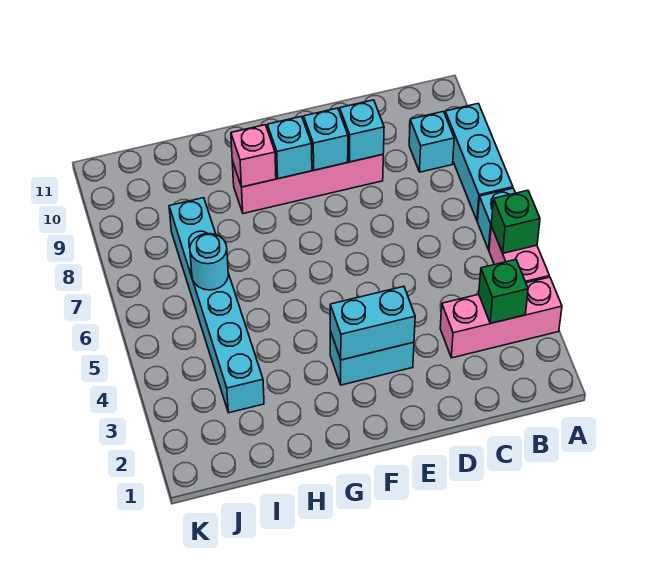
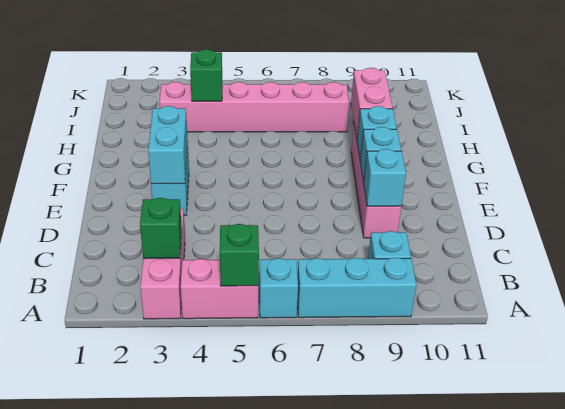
pink 1x1 brick [231,125,276,187] -> pink 1x2 brick [351,68,393,137]
cyan 1x6 brick [169,198,264,413] -> pink 1x6 brick [159,82,349,132]
none -> green 1x1 brick [190,49,222,101]
cyan 1x1 round brick [190,234,228,290] -> none

